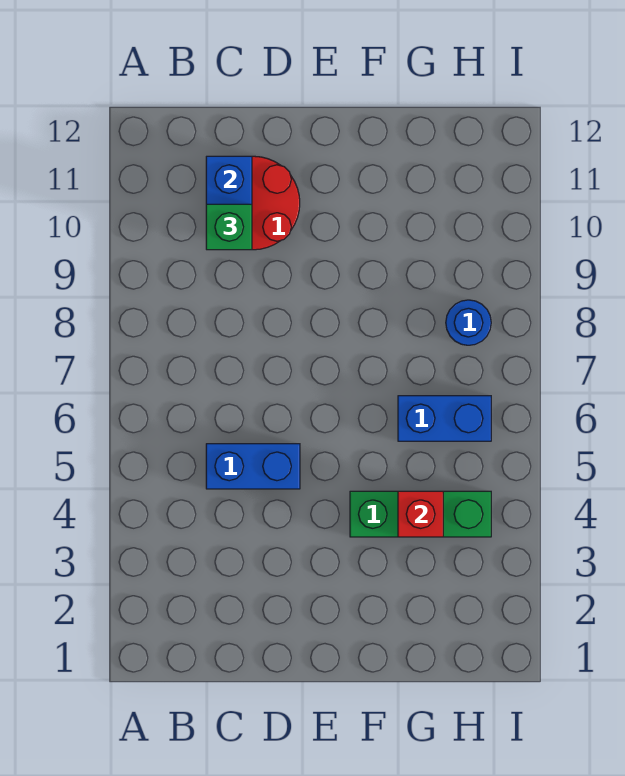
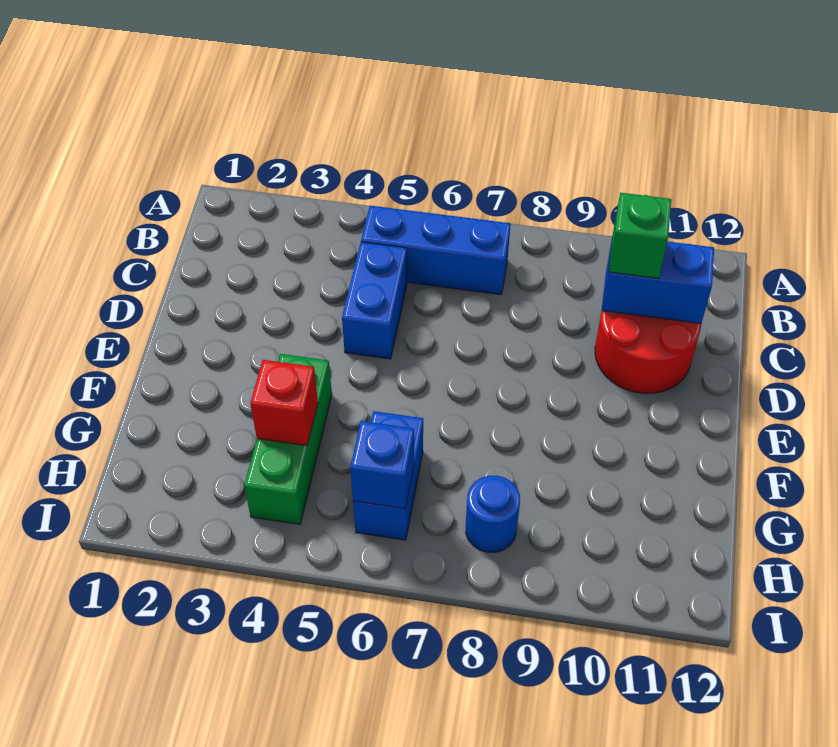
none -> blue 1x3 brick [361,206,511,295]
none -> blue 1x1 brick [350,421,414,509]

